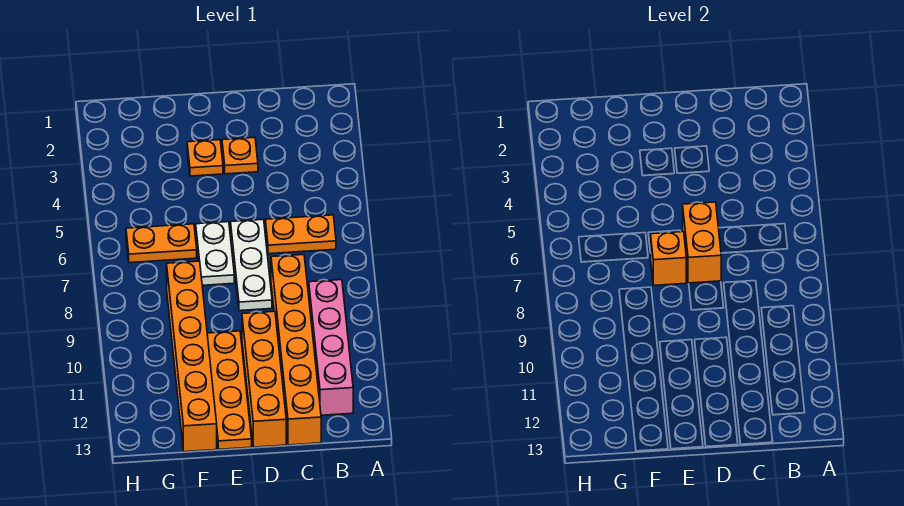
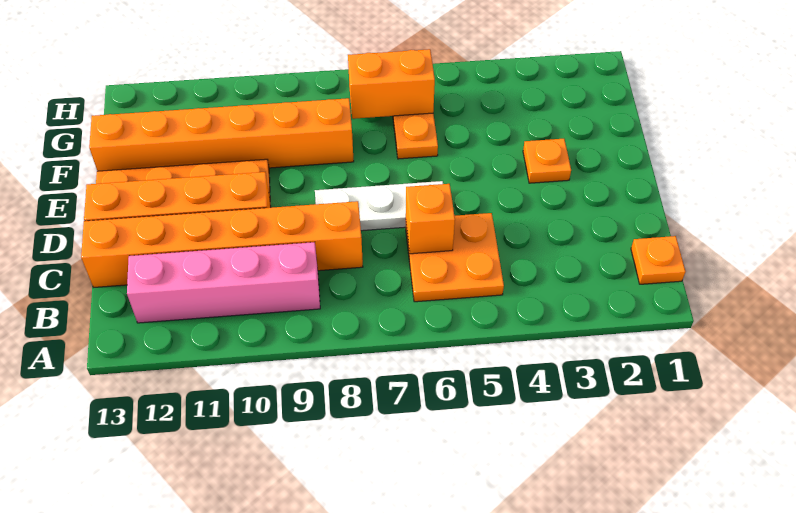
orange 1x2 plate [265,215,336,254] -> orange 2x2 plate [406,213,504,302]
orange 1x1 plate [222,137,258,174] -> orange 1x1 plate moved to [631,236,685,284]
orange 1x2 brick [683,202,721,283] -> orange 1x2 brick moved to [348,49,435,119]
white 1x2 plate [196,222,234,285] -> none
orange 1x1 brick [651,232,686,285] -> orange 1x1 brick moved to [406,184,455,254]

